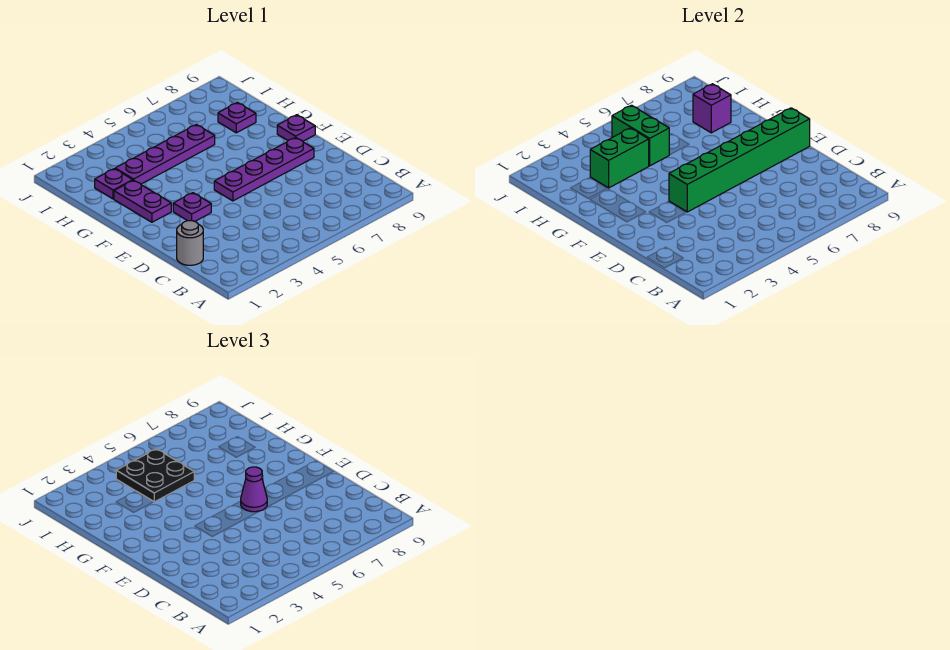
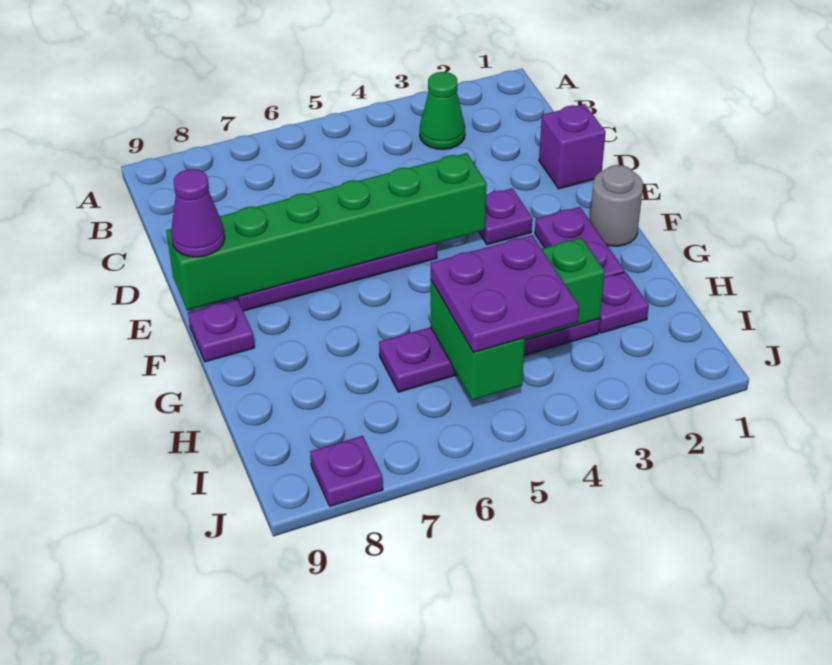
none -> green 1x1 cone [420,72,465,149]
grey 1x1 round brick [177,221,203,265] -> grey 1x1 round brick moved to [590,165,643,246]
purple 1x1 cone [241,467,267,512] -> purple 1x1 cone moved to [171,169,225,257]
black 2x2 plate [116,449,194,502] -> purple 2x2 plate [431,235,579,352]
purple 1x1 plate [218,102,256,133] -> purple 1x1 plate moved to [310,436,383,506]
purple 1x1 brick [693,84,731,133] -> purple 1x1 brick moved to [539,104,606,189]

